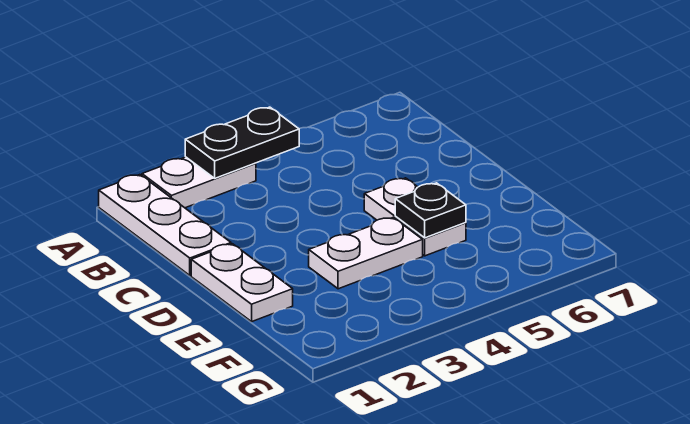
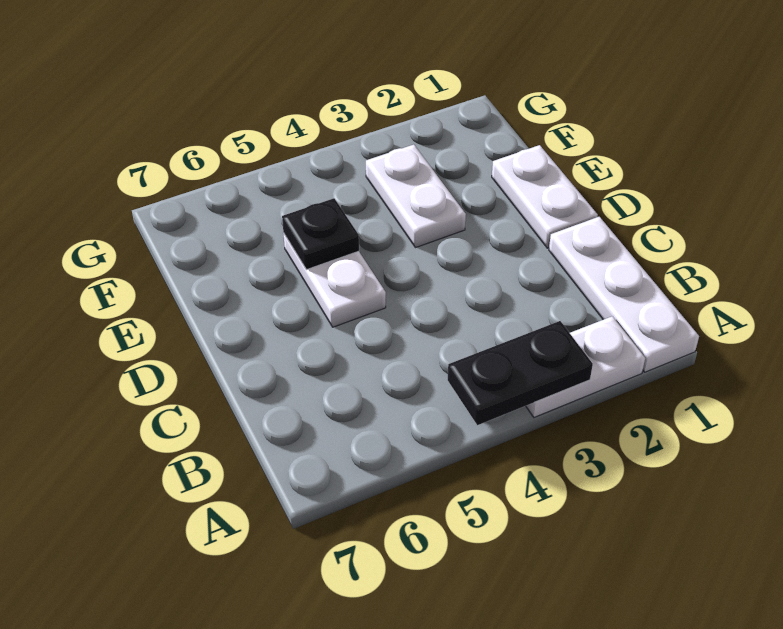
white 1x2 plate [309,218,423,289] -> white 1x2 plate turned to [366,145,466,248]

